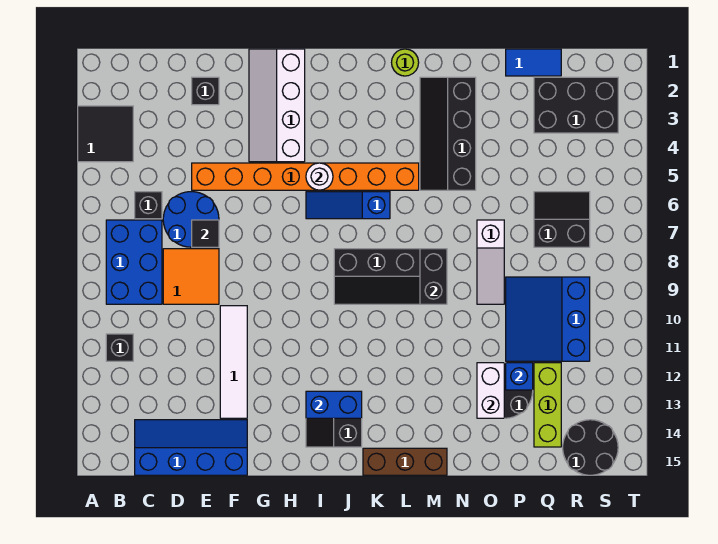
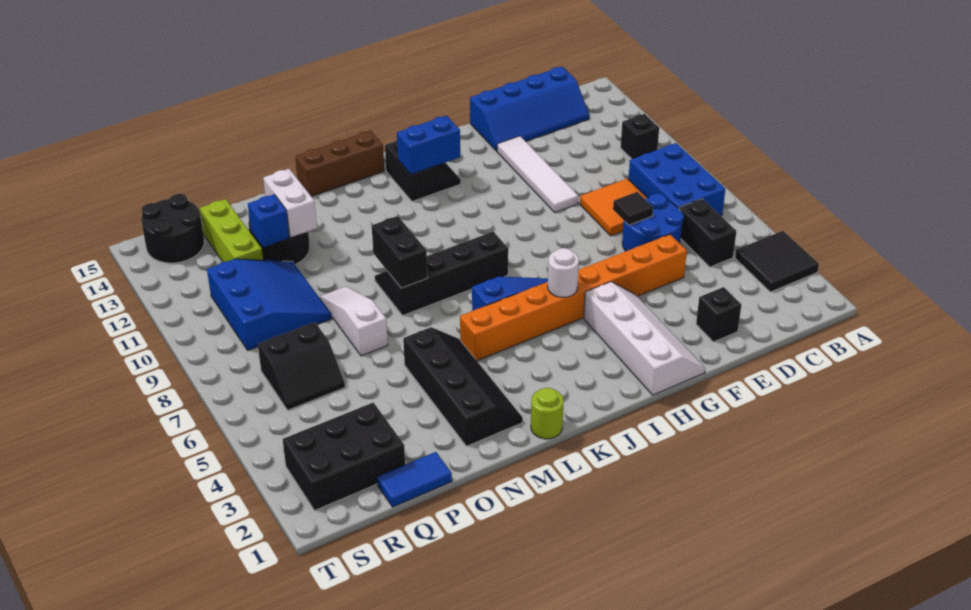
black 1x1 brick [135,192,162,219] -> black 1x2 brick [679,199,736,267]

